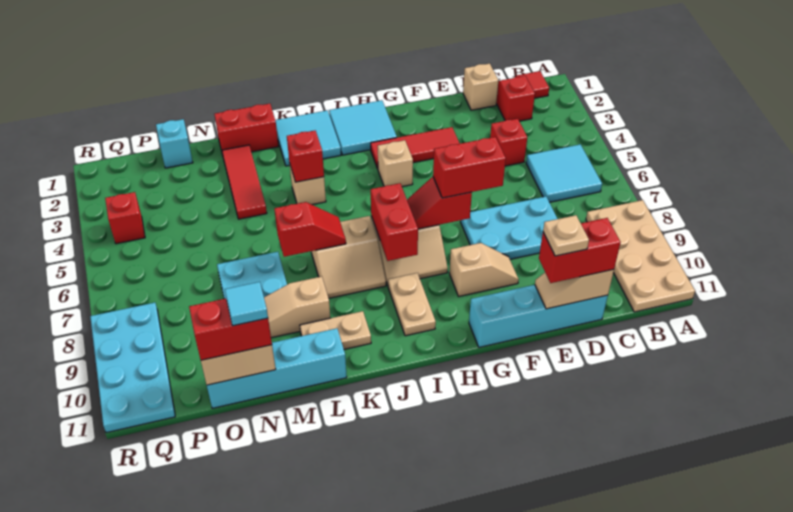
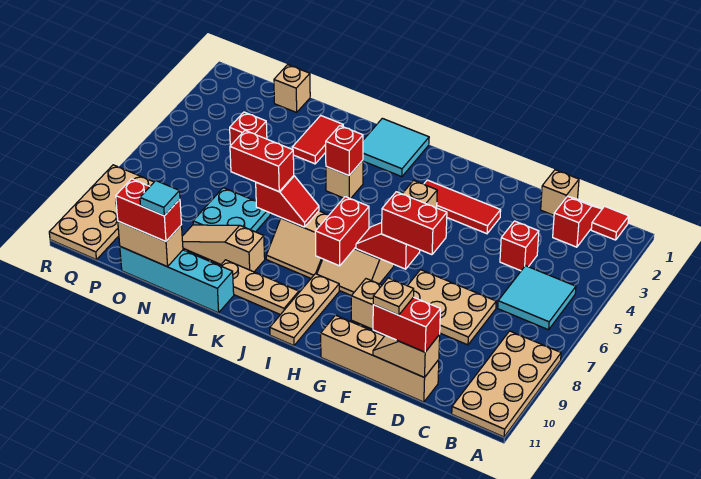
cyan 2x3 plate [460,197,557,259] -> tan 2x3 plate [408,270,496,345]
cyan 1x4 brick [469,285,608,347] -> tan 1x4 brick [321,315,439,402]
cyan 2x2 tile [329,100,397,155] -> none
tan 1x2 plate [388,273,436,336] -> tan 1x3 plate [270,274,339,346]
tan 1x2 plate [300,311,371,349] -> tan 1x3 plate [220,260,299,315]
red 1x2 brick [214,104,279,155] -> red 1x2 brick moved to [230,131,294,192]
red 1x3 tile [222,145,267,219] -> red 1x2 tile [292,116,343,164]
cyan 1x1 brick [156,119,193,168] -> tan 1x1 brick [274,65,310,112]
red 1x1 brick [105,192,145,244] -> red 1x1 brick moved to [230,112,267,146]
cyan 2x4 plate [90,303,175,433] -> tan 2x4 plate [49,165,154,260]

